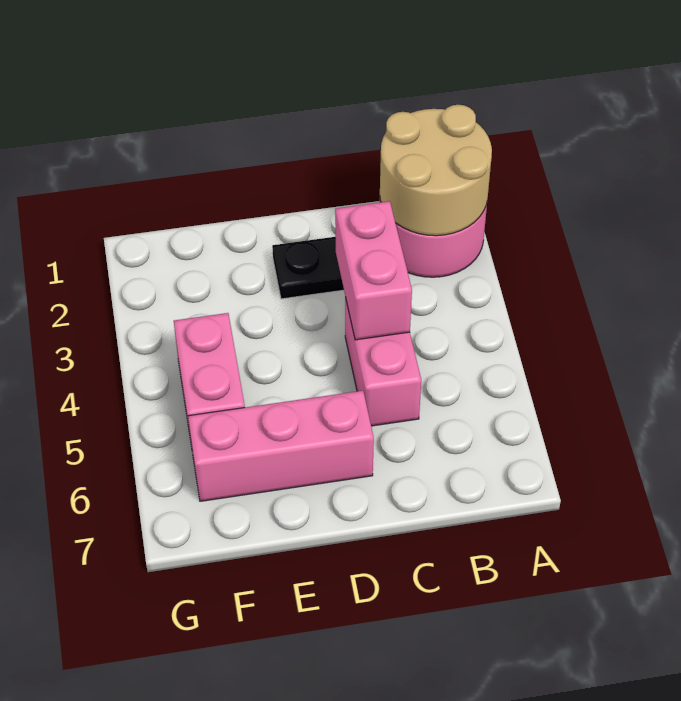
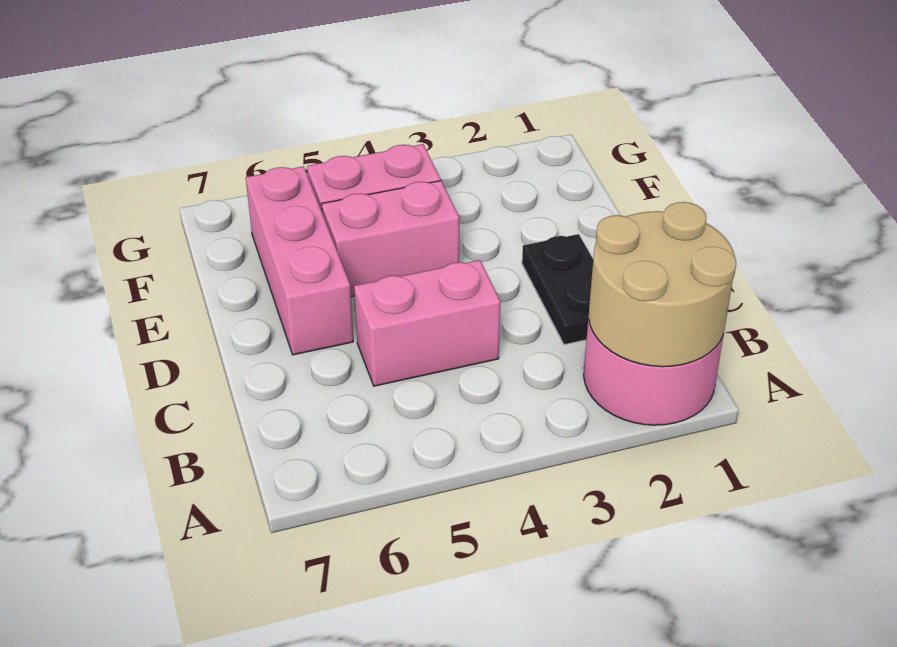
pink 1x2 brick [335,201,412,340] -> pink 1x2 brick moved to [322,181,459,297]

